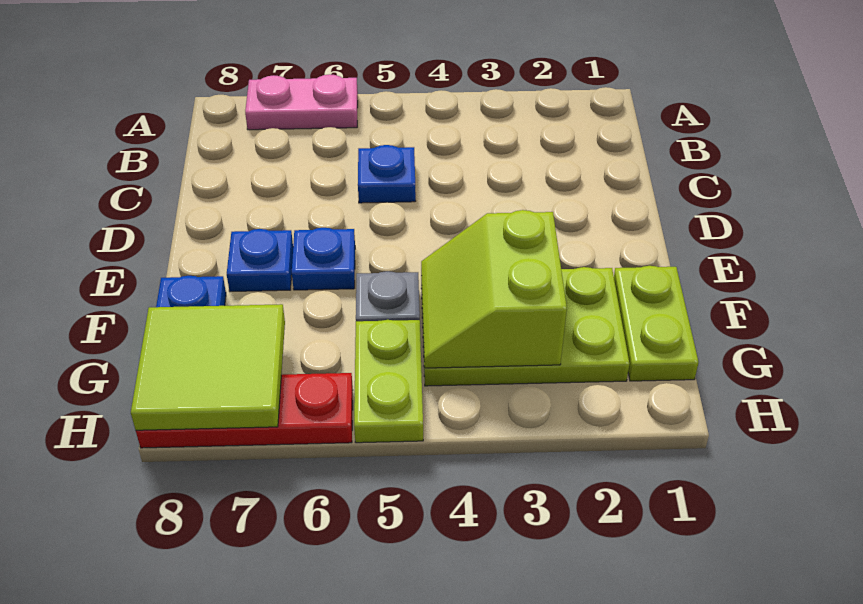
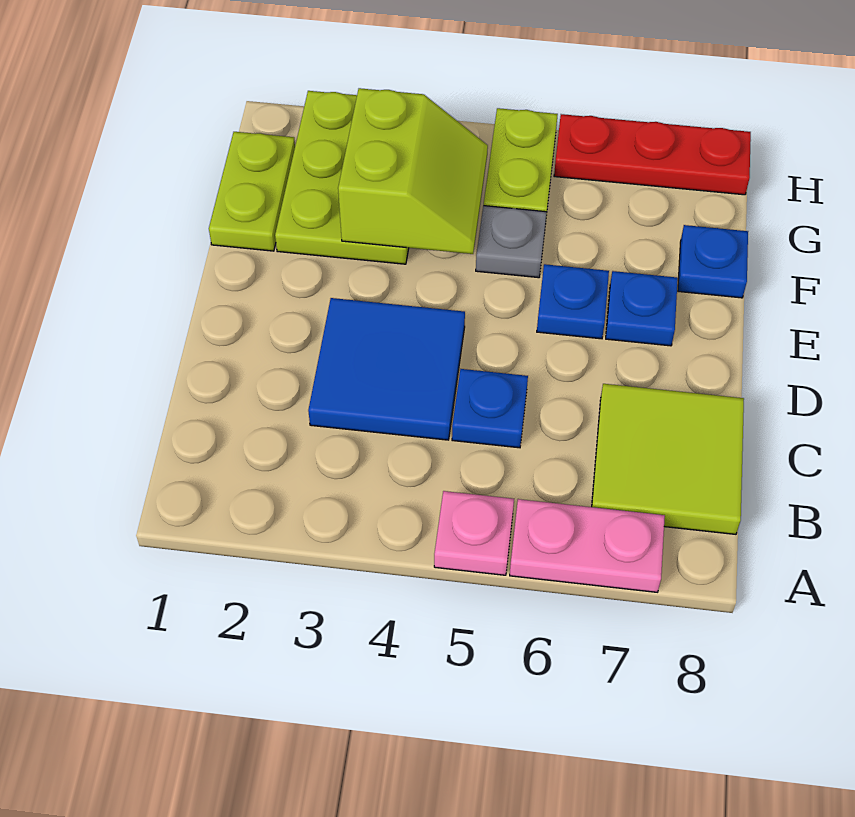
none -> pink 1x1 plate [434,491,514,575]
none -> blue 2x2 tile [308,298,465,440]
lime 2x3 plate [421,267,630,386] -> lime 2x3 plate turned to [275,91,409,264]
lime 2x2 tile [131,304,285,430] -> lime 2x2 tile moved to [592,384,744,534]

